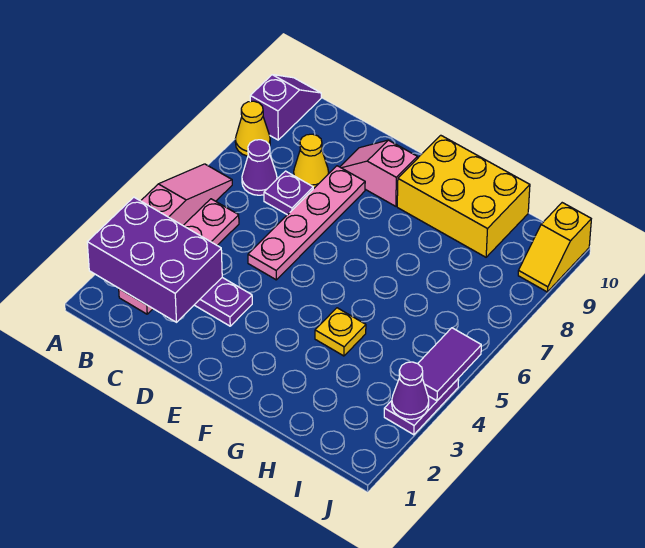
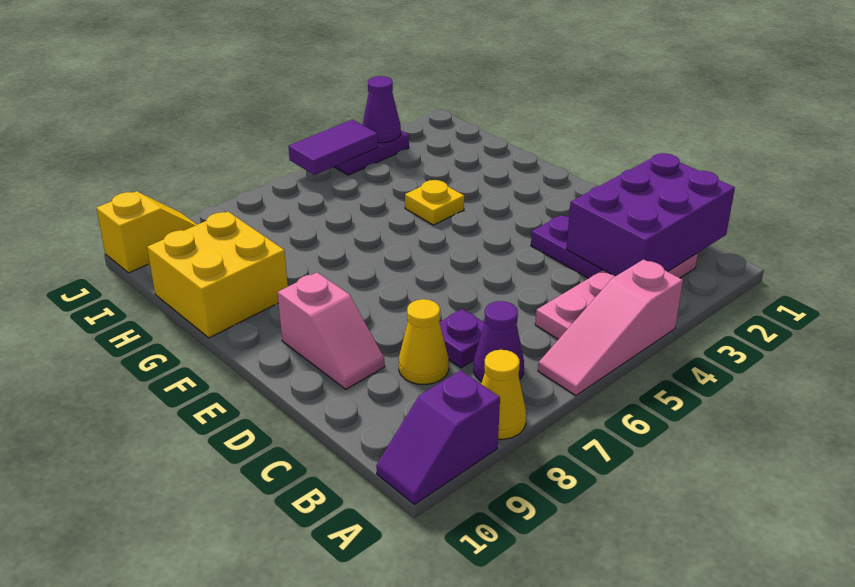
purple 2x3 brick [87,197,222,322] -> purple 2x3 brick turned to [567,153,735,276]
pink 1x4 plate [248,166,365,280] -> none
yellow 2x3 brick [397,135,530,257] -> yellow 2x2 brick [147,212,288,338]

